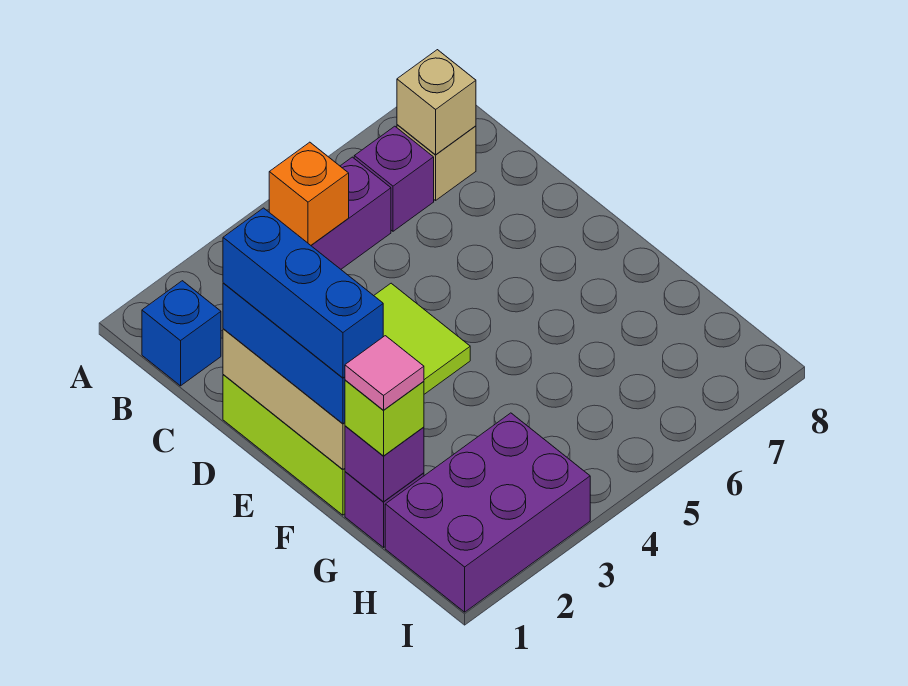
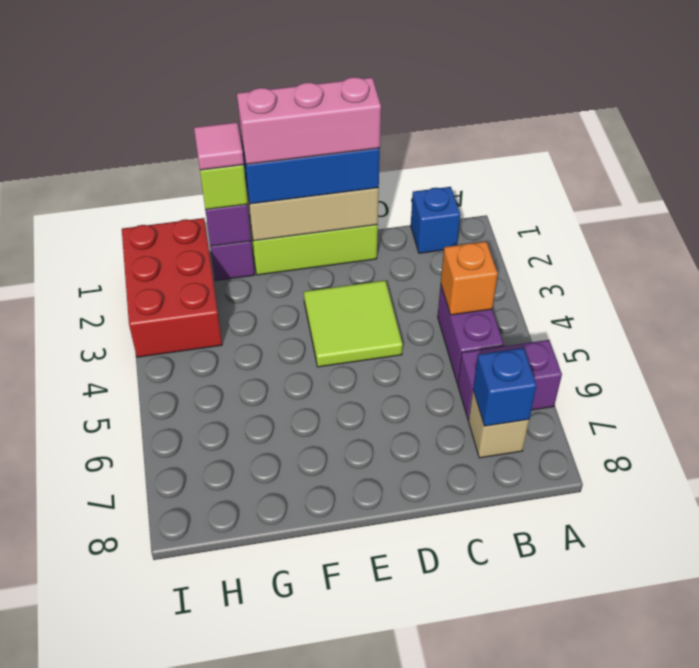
purple 1x1 brick [354,126,434,231] -> purple 1x2 brick [458,340,562,420]
tan 1x1 brick [397,50,476,155] -> blue 1x1 brick [473,348,537,426]
blue 1x3 brick [223,208,383,378] -> pink 1x3 brick [237,77,381,164]
purple 2x3 brick [385,413,590,612] -> red 2x3 brick [122,218,222,357]

